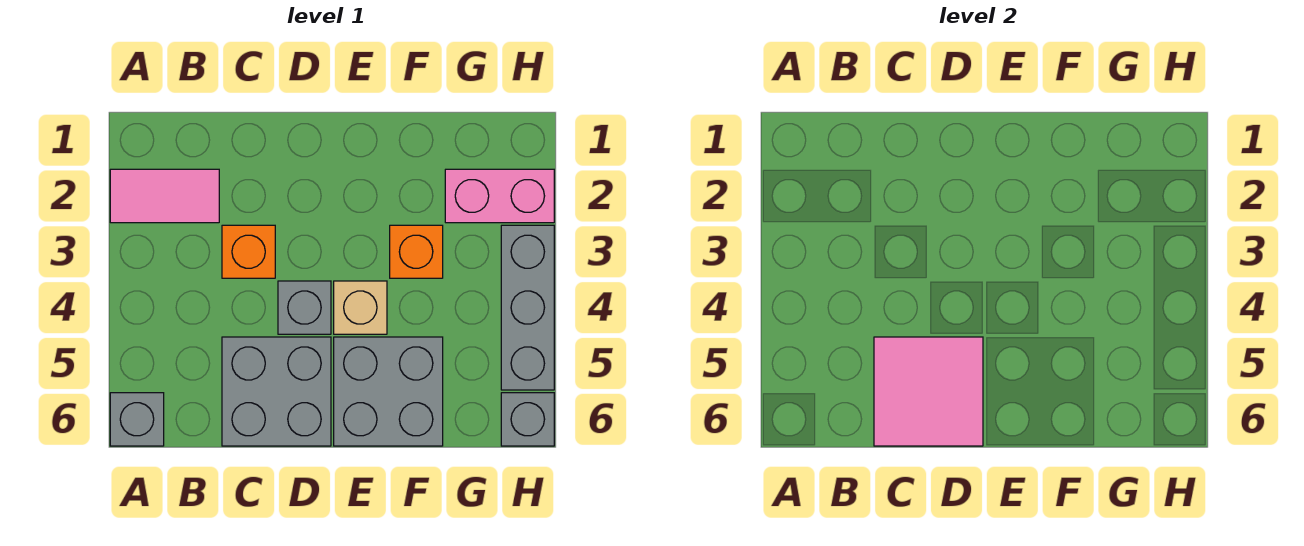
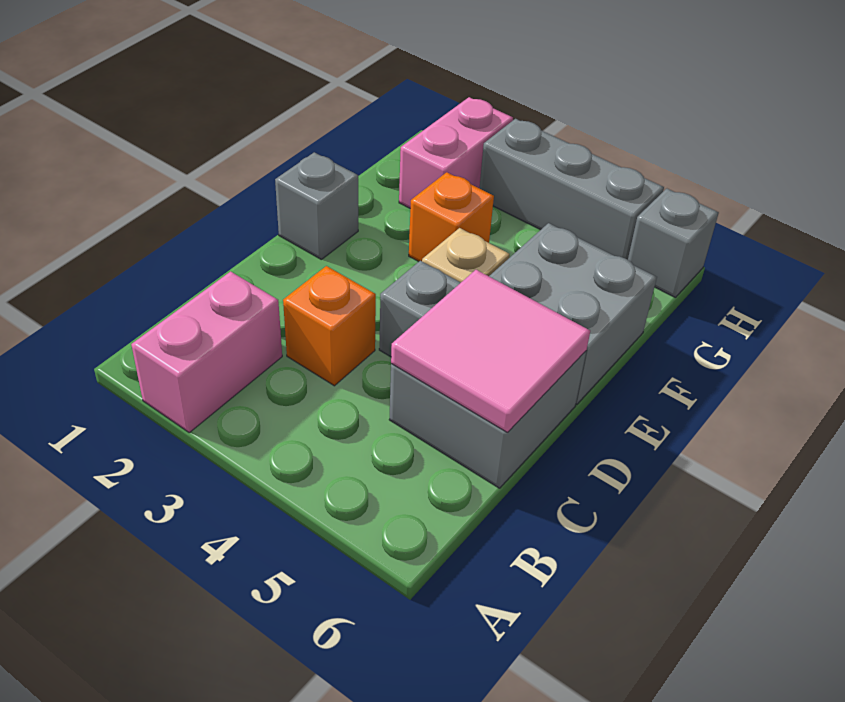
pink 1x2 tile [110,169,219,223] -> pink 1x2 brick [131,271,282,432]
grey 1x1 brick [110,393,164,446] -> grey 1x1 brick moved to [275,152,358,259]

